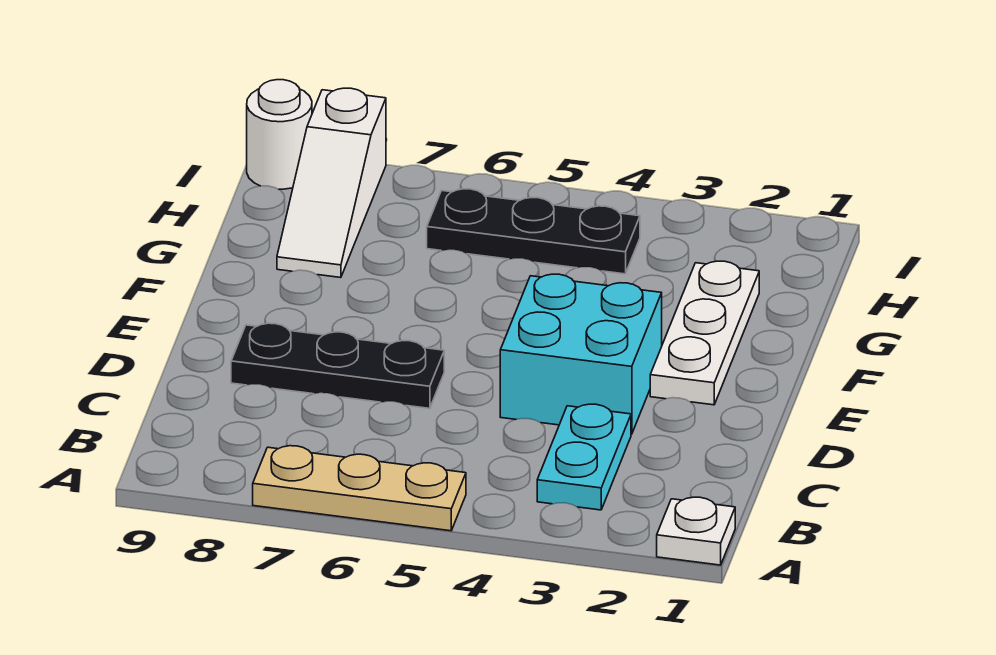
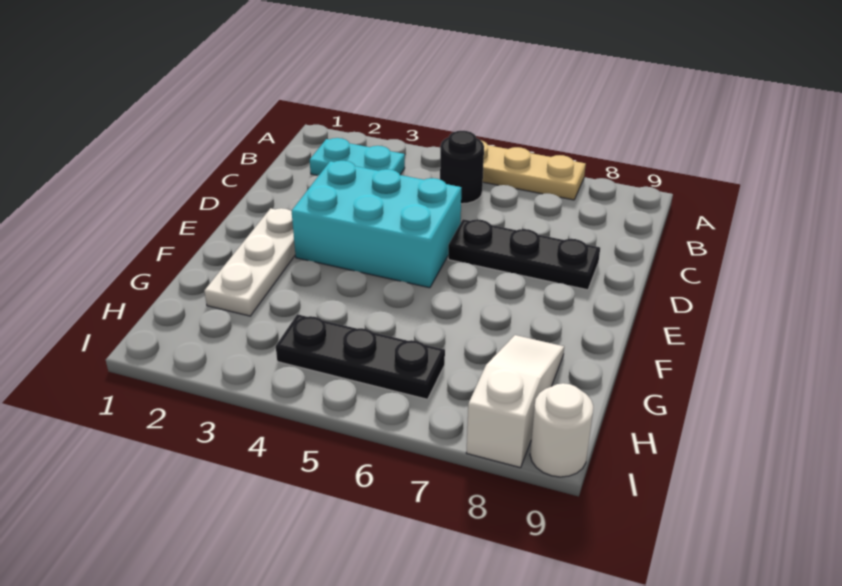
white 1x1 plate [657,497,735,565] -> none
cyan 1x2 plate [537,404,631,510] -> cyan 1x2 plate turned to [310,138,405,175]
none -> black 1x1 round brick [440,131,484,204]
cyan 2x2 brick [500,274,662,434] -> cyan 2x3 brick [292,161,461,288]

